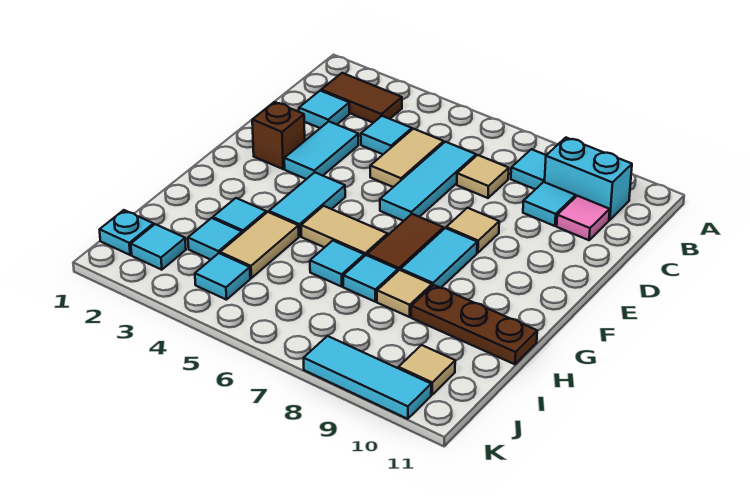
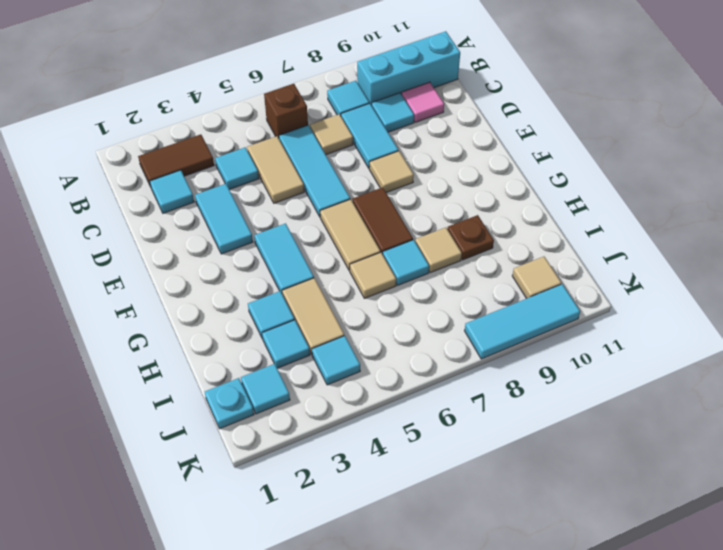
cyan 1x2 brick [545,138,632,220] -> cyan 1x3 brick [357,31,460,105]
brown 1x1 brick [252,102,305,169] -> brown 1x1 brick moved to [264,84,308,138]
cyan 1x2 tile [401,228,477,288] -> cyan 1x2 tile moved to [341,103,398,168]
tan 1x2 tile [301,206,388,256] -> tan 1x2 tile turned to [320,199,380,271]
cyan 1x1 tile [310,241,364,287] -> tan 1x1 tile [350,252,396,298]
brown 1x3 plate [411,285,537,364] -> brown 1x1 plate [447,215,494,260]

